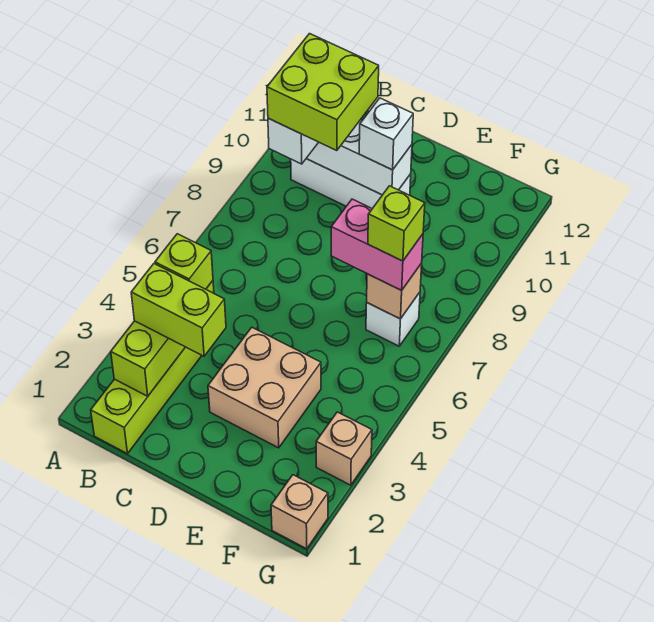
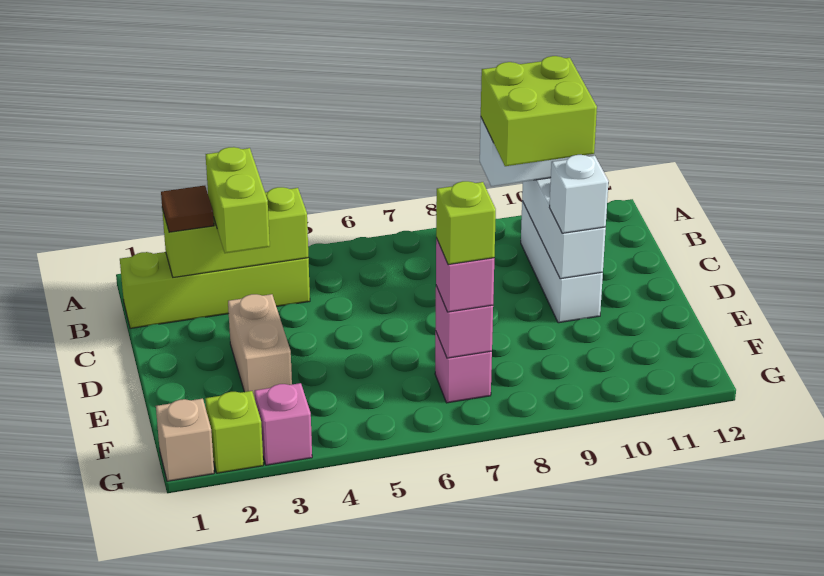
none -> brown 1x1 tile [161,186,214,232]
lime 1x1 brick [155,234,213,289] -> lime 1x1 brick moved to [205,391,263,473]
tan 2x2 brick [208,327,321,448] -> tan 1x2 brick [228,294,292,399]
pink 1x2 brick [331,199,423,290] -> pink 1x1 brick [436,238,494,312]
white 1x1 brick [366,292,420,346] -> pink 1x1 brick [435,331,492,403]
tan 1x1 brick [367,263,422,319] -> pink 1x1 brick [436,286,493,358]
tan 1x1 brick [316,412,372,485] -> pink 1x1 brick [255,383,312,465]

